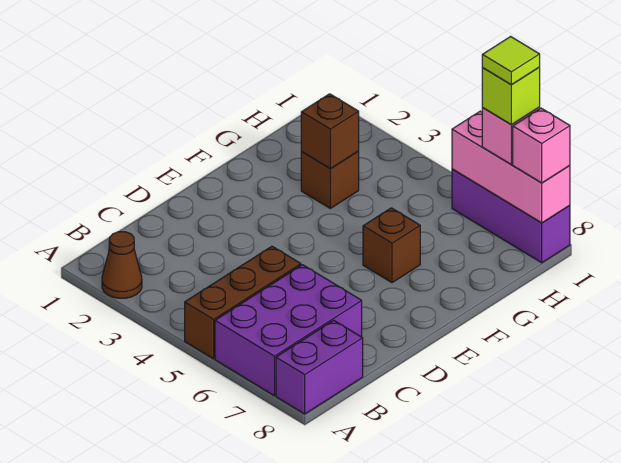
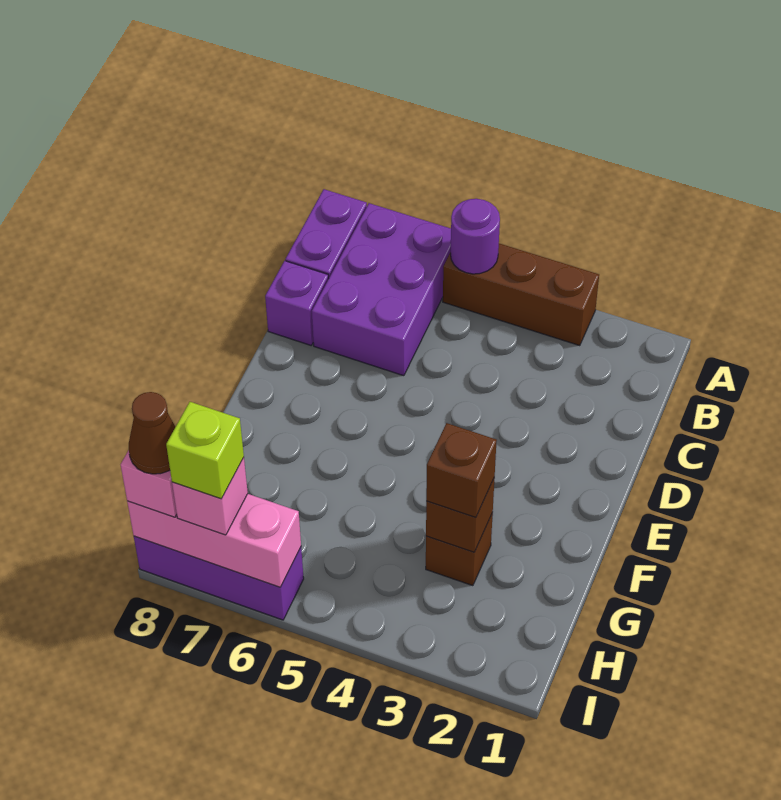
brown 1x1 cone [102,232,142,298] -> brown 1x1 cone moved to [129,392,176,474]
brown 1x3 brick [185,246,301,359] -> brown 1x3 brick turned to [443,244,599,346]
none -> purple 1x1 round brick [451,199,500,274]
none -> purple 1x1 brick [265,261,329,345]
brown 1x1 brick [363,208,420,283] -> brown 1x1 brick moved to [426,423,497,517]
lime 1x1 tile [482,37,540,85] -> none

